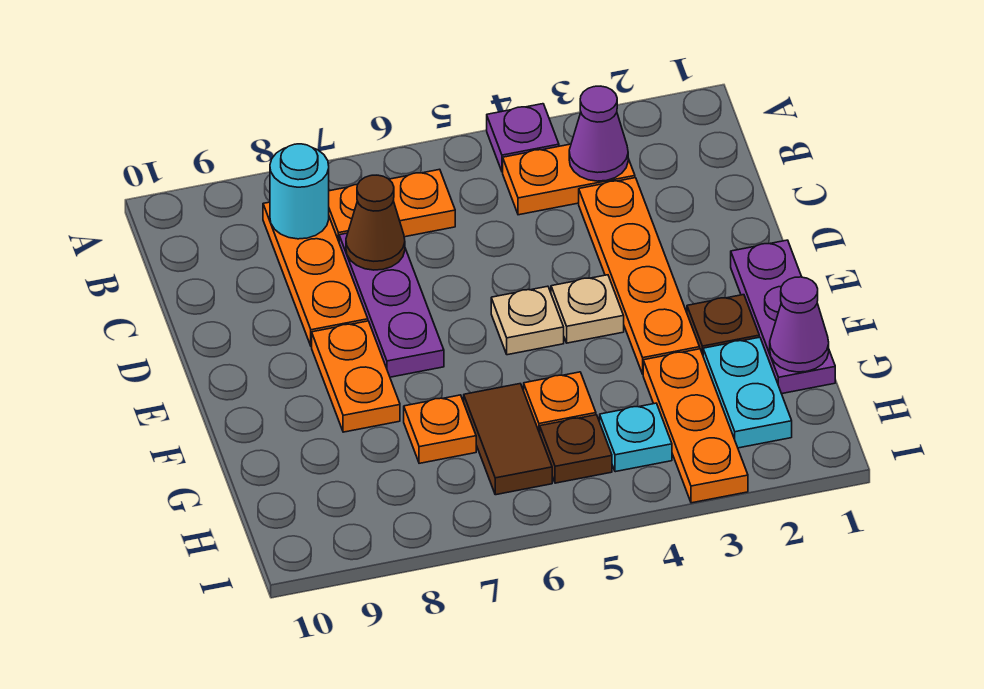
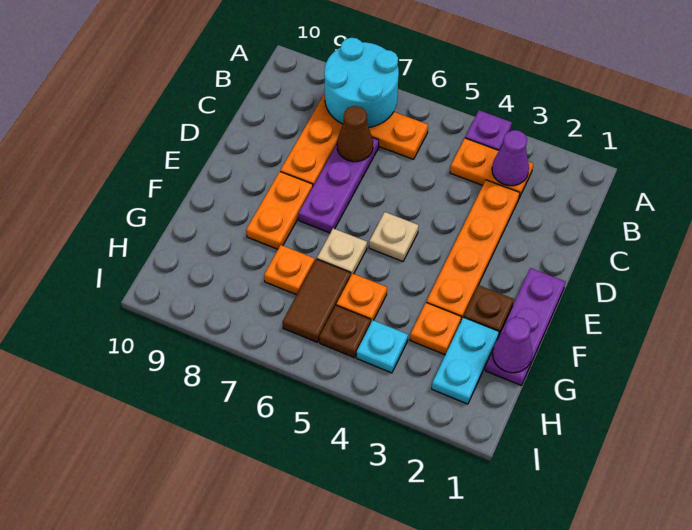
cyan 1x1 round brick [270,144,329,239] -> cyan 2x2 round brick [324,38,399,127]
tan 1x1 plate [551,275,624,343] -> tan 1x1 plate moved to [317,228,367,275]
orange 1x3 plate [643,349,748,503] -> orange 1x1 plate [410,303,461,355]

